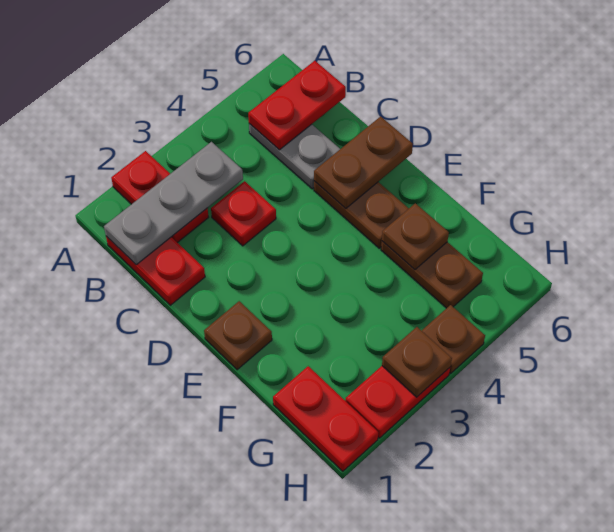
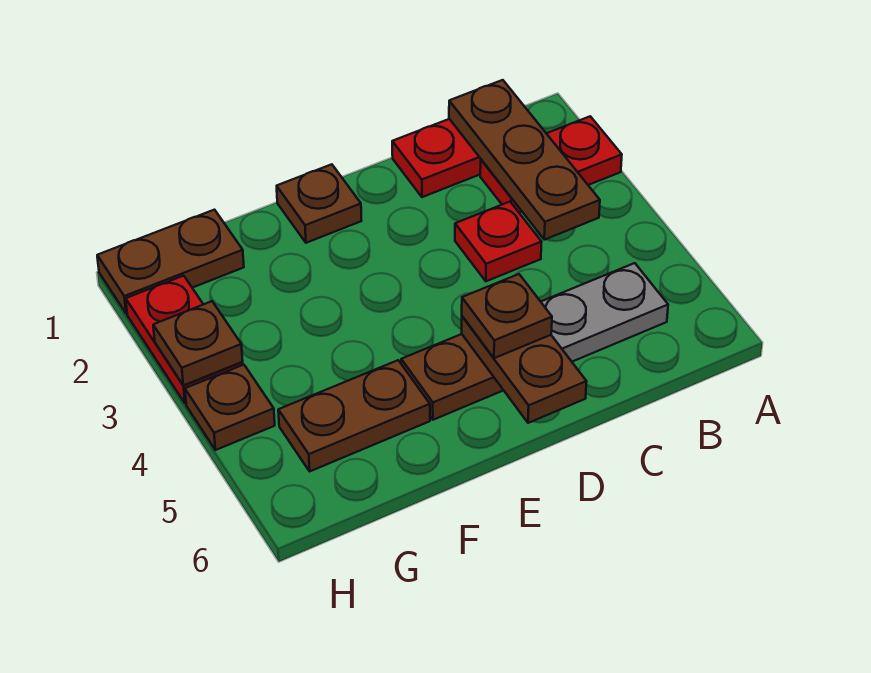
grey 1x3 plate [104,142,243,265] -> brown 1x3 plate [449,80,600,240]
red 1x2 plate [248,61,346,150] -> none
brown 1x1 plate [382,203,449,270] -> brown 1x1 plate moved to [462,274,552,358]
red 1x2 plate [273,366,378,471] -> brown 1x2 plate [97,210,244,314]

